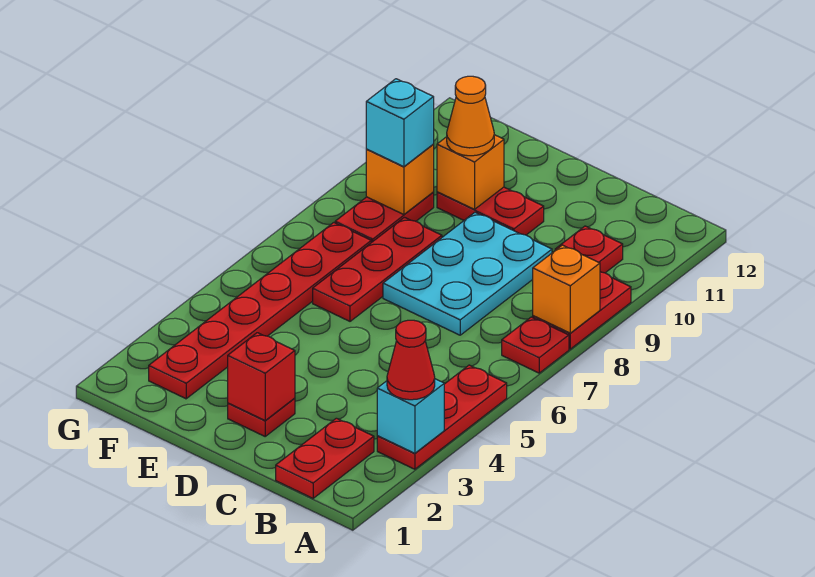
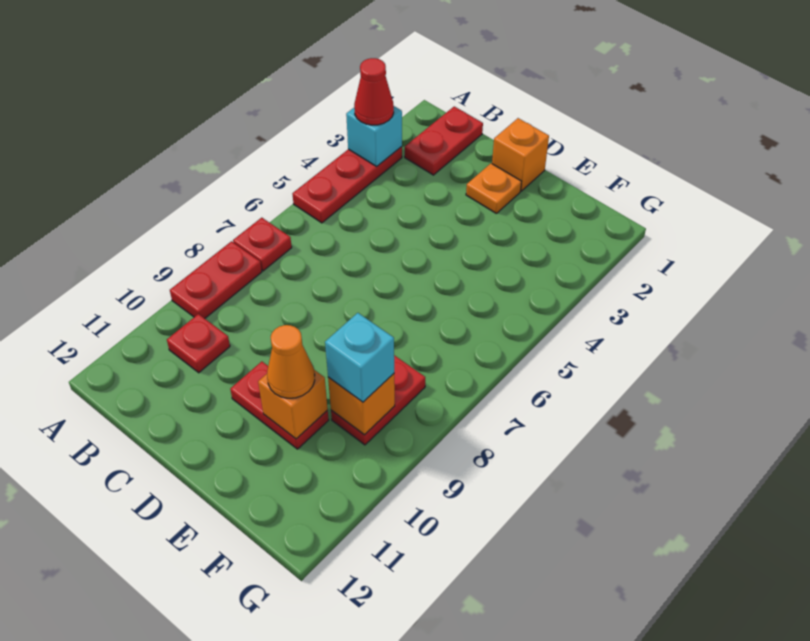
orange 1x1 brick [533,245,600,333] -> orange 1x1 brick moved to [492,118,549,191]
cyan 2x3 plate [383,212,552,335] -> none
red 1x1 plate [228,398,295,436] -> orange 1x1 plate [466,163,521,214]
red 1x1 brick [228,333,295,420] -> none
red 1x3 plate [313,217,442,321] -> none
red 1x6 plate [149,223,371,399] -> none

